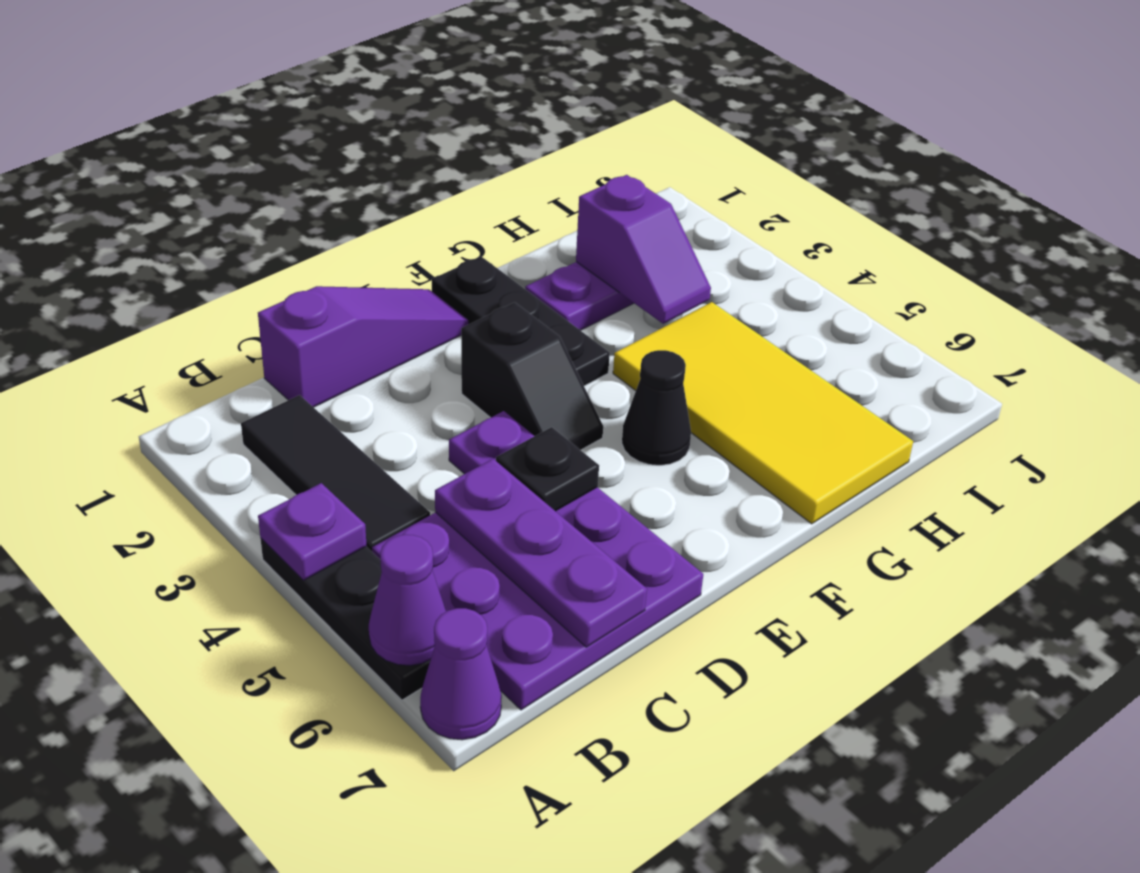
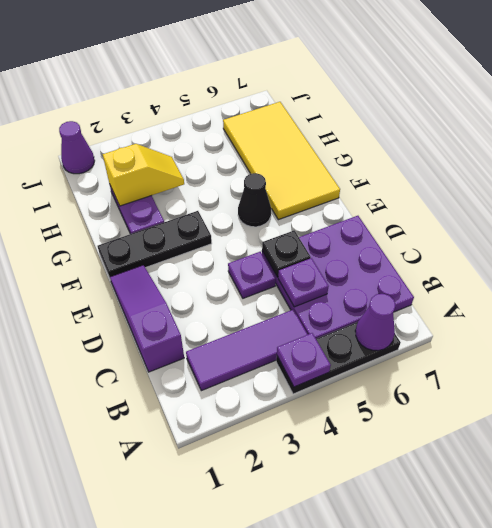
purple 1x1 cone [420,608,502,740] -> purple 1x1 cone moved to [59,121,95,174]
black 1x3 tile [241,395,430,551] -> purple 1x3 tile [186,310,308,391]
purple 1x3 plate [435,459,647,647] -> purple 1x1 plate [278,258,329,307]
black 1x2 slope [461,302,603,450] -> none
yellow 2x4 tile [613,302,913,524] -> yellow 2x4 tile turned to [223,102,340,220]
purple 1x2 slope [576,175,711,324] -> yellow 1x2 slope [103,144,184,206]

